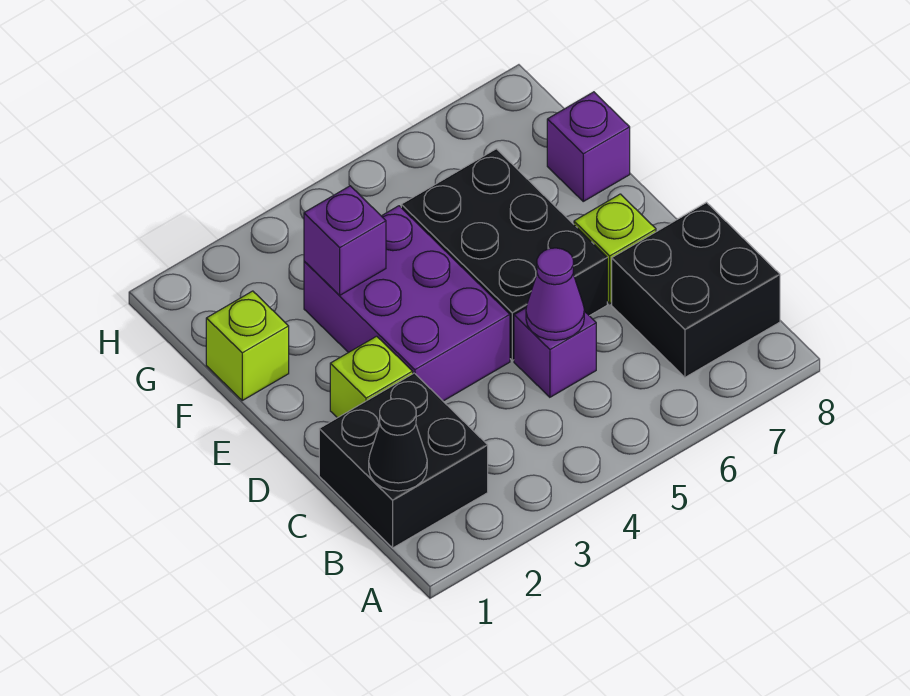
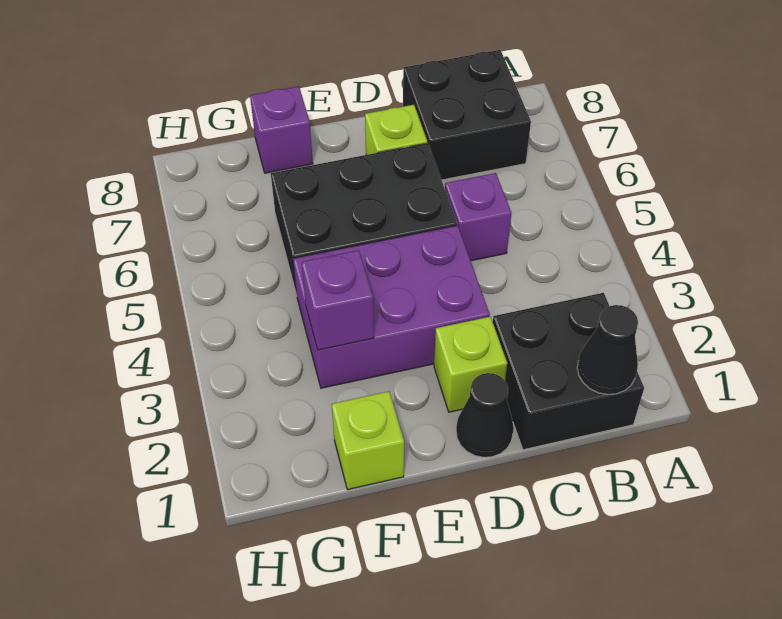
purple 1x1 cone [526,248,584,340] -> none
none -> black 1x1 cone [456,373,514,457]

